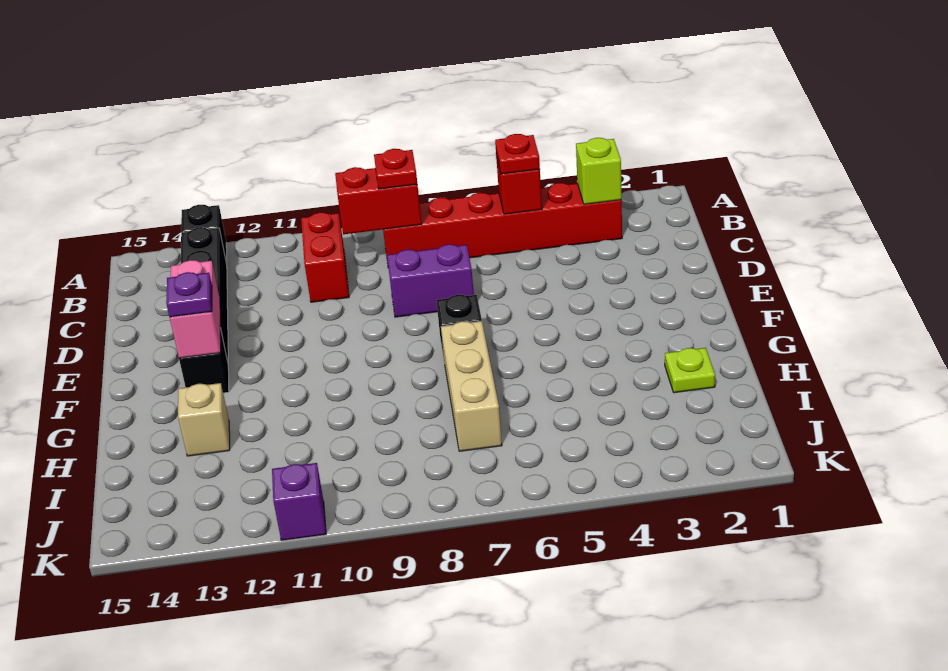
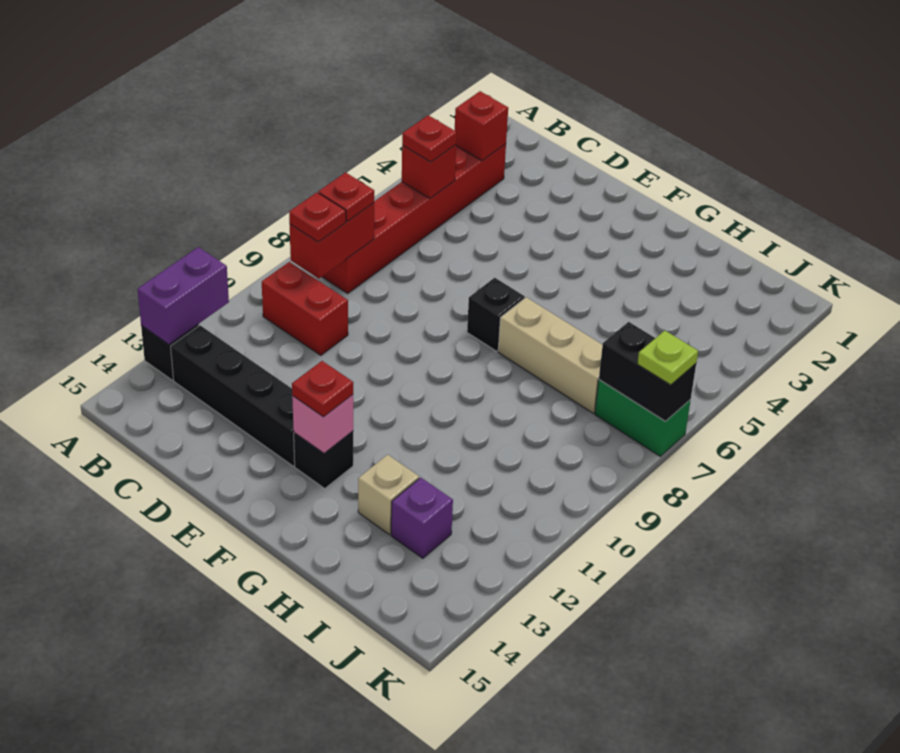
lime 1x1 brick [576,138,622,204] -> red 1x1 brick [455,91,508,161]
none -> red 1x1 plate [289,193,346,242]
purple 1x2 brick [387,244,474,317] -> purple 1x2 brick moved to [137,247,229,344]
pink 1x2 brick [170,260,221,358] -> pink 1x1 brick [292,394,353,453]
purple 1x1 plate [166,272,212,317] -> red 1x1 plate [292,361,353,417]
lime 1x1 plate [665,348,715,393] -> lime 1x1 plate moved to [637,331,698,385]
none -> green 1x2 brick [595,380,691,456]
none -> black 1x2 brick [599,322,696,421]
purple 1x1 brick [272,463,326,541] -> purple 1x1 brick moved to [391,478,453,558]

